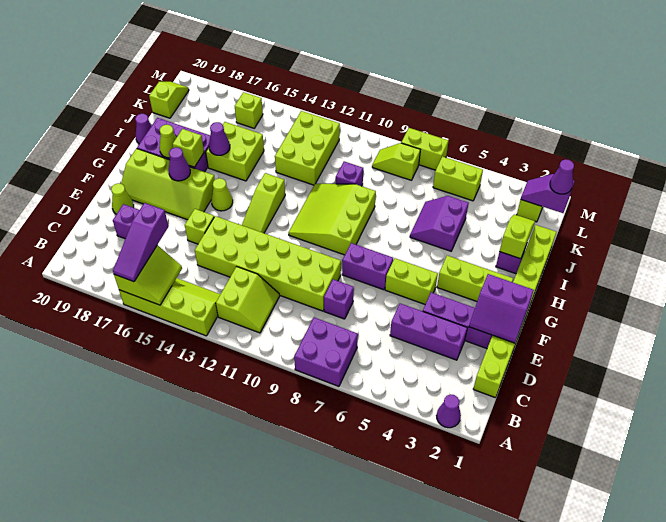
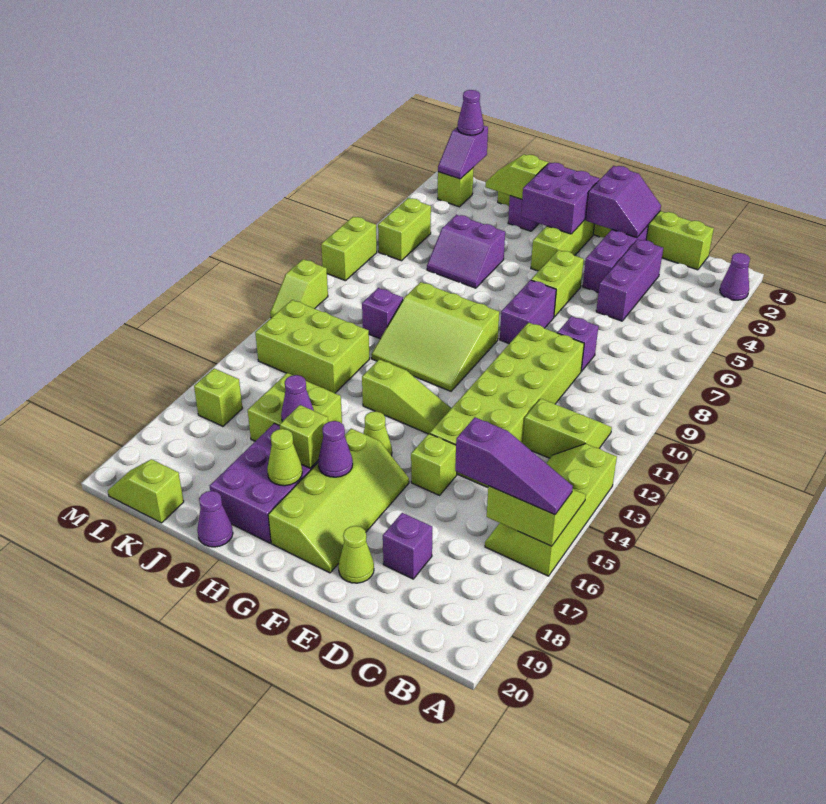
purple 2x2 brick [294,317,358,386] -> purple 2x2 brick moved to [521,163,599,234]
lime 1x2 slope [372,143,420,180] -> lime 1x2 slope moved to [270,259,328,318]

